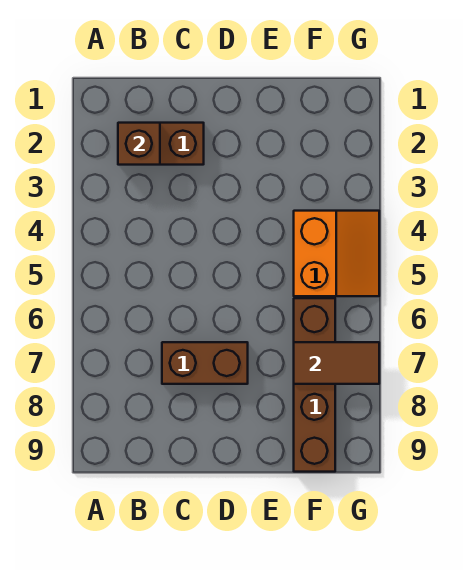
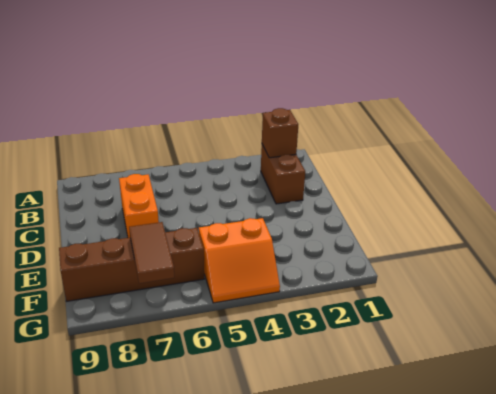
brown 1x2 brick [162,342,248,384] -> orange 1x2 brick [119,174,159,238]

